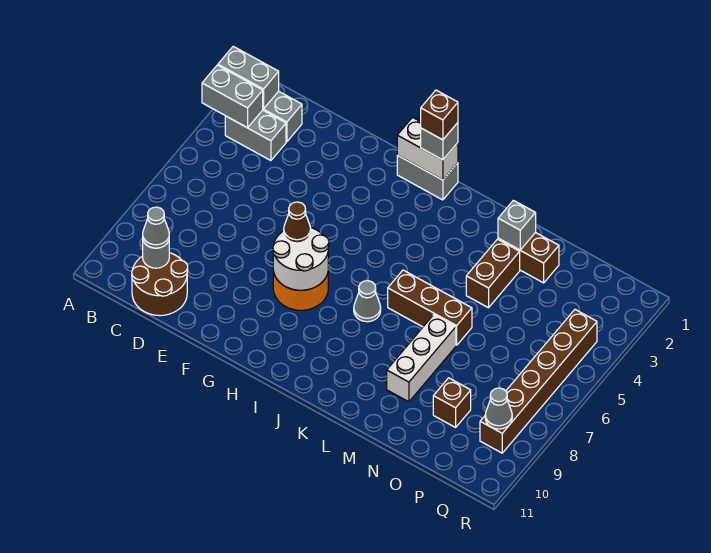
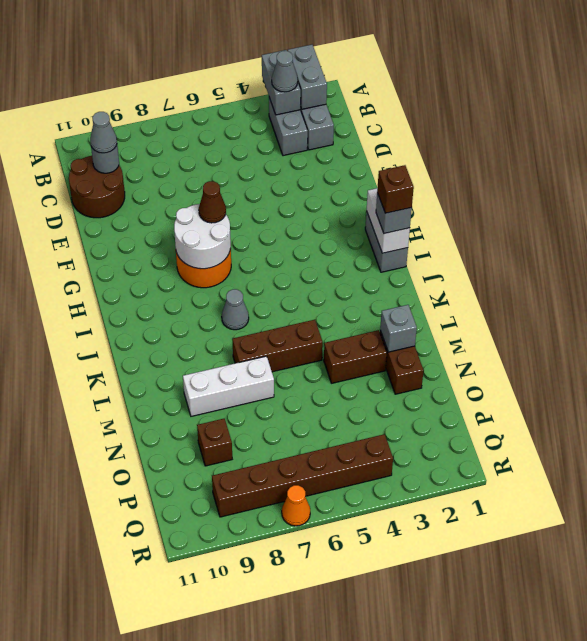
brown 1x3 brick [388,270,472,345] -> brown 1x3 brick turned to [232,320,323,372]
grey 1x1 cone [485,388,512,429] -> grey 1x1 cone moved to [272,51,298,92]
none -> orange 1x1 cone [282,485,310,526]

